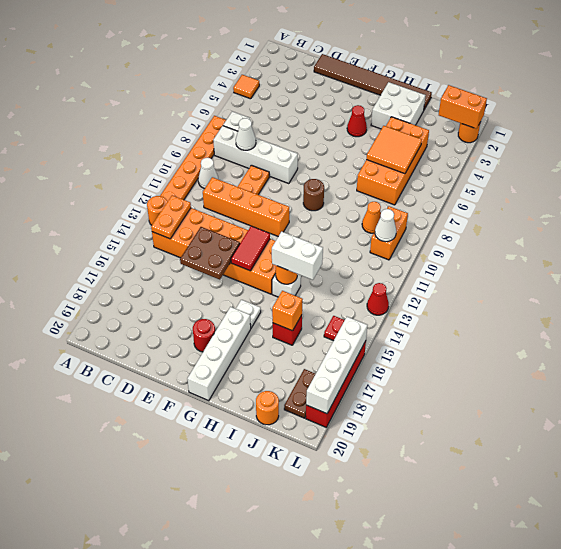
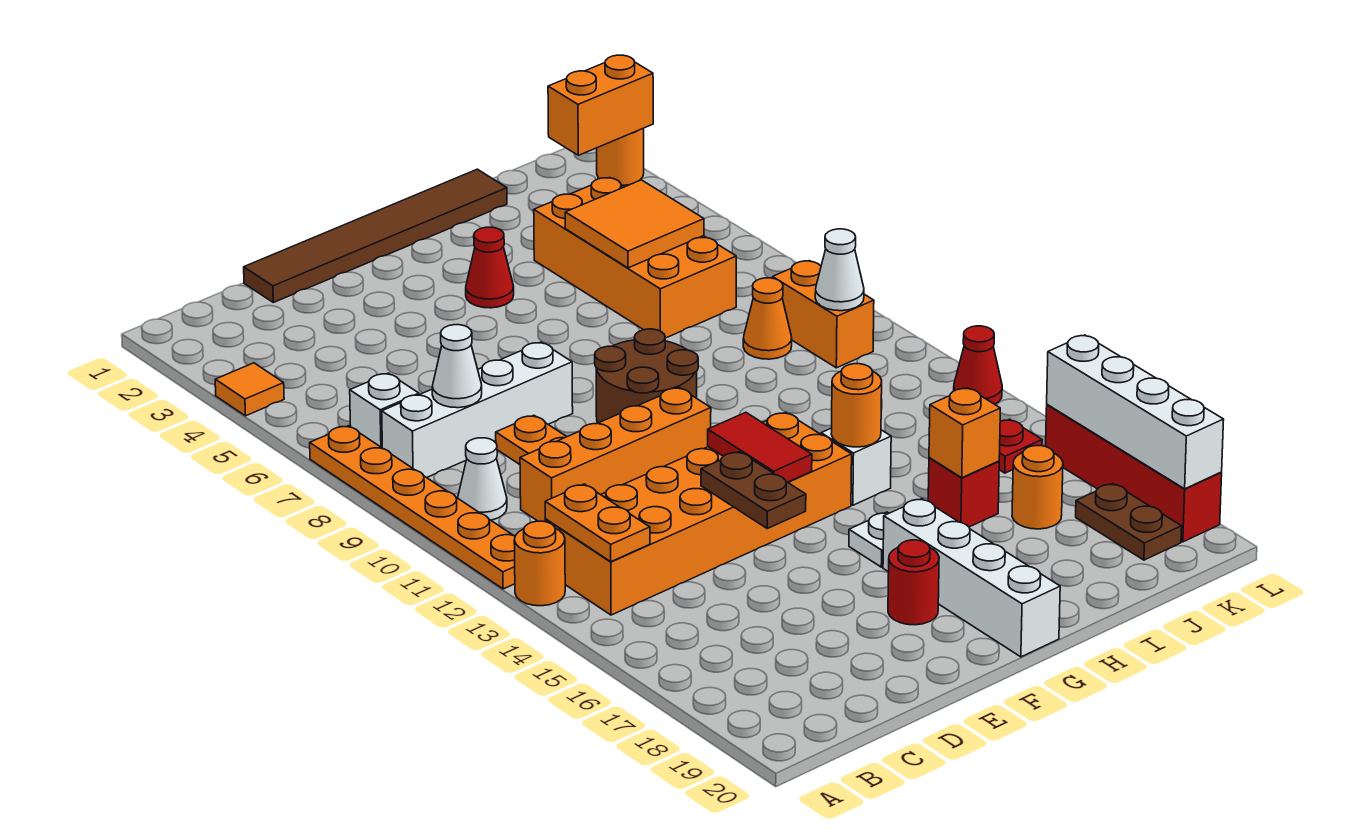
brown 2x2 plate [180,227,240,280] -> brown 1x2 plate [701,452,806,529]
brown 1x1 round brick [303,179,324,211] -> brown 2x2 round brick [595,329,698,423]
white 2x2 brick [371,82,426,129] -> none
white 1x2 brick [272,232,323,280] -> none
orange 1x1 round brick [256,391,279,425] -> orange 1x1 round brick moved to [1012,446,1063,529]

